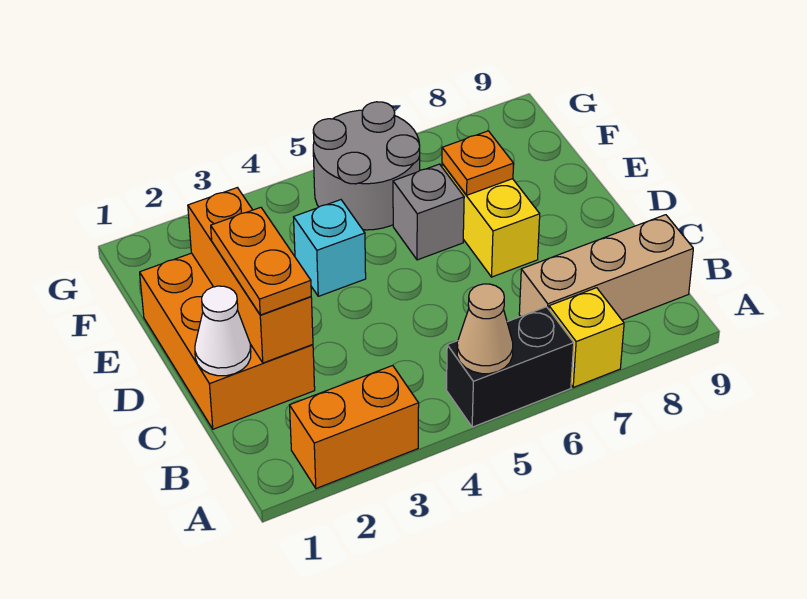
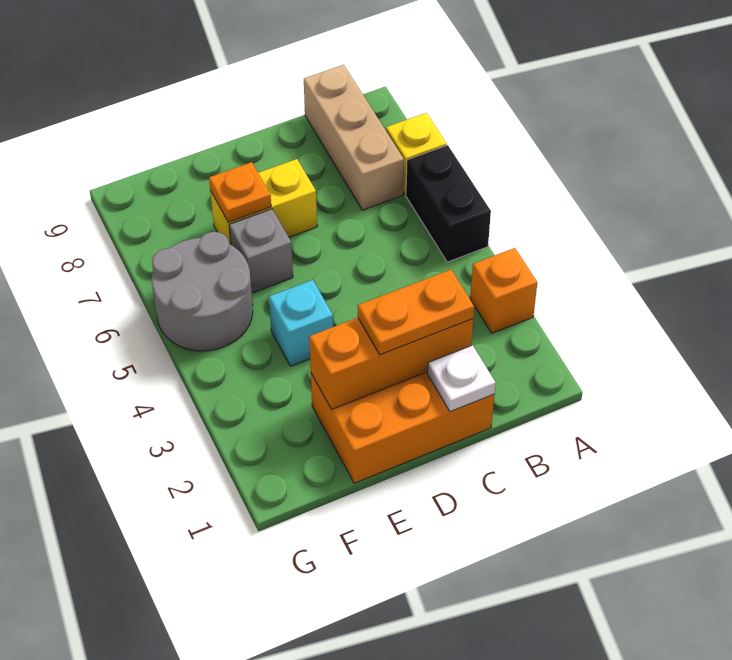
orange 1x2 brick [290,366,419,489] -> orange 1x1 brick [470,248,537,333]
tan 1x1 cone [457,284,513,374] -> none
white 1x1 cone [195,286,251,376] -> white 1x1 plate [427,345,496,412]

